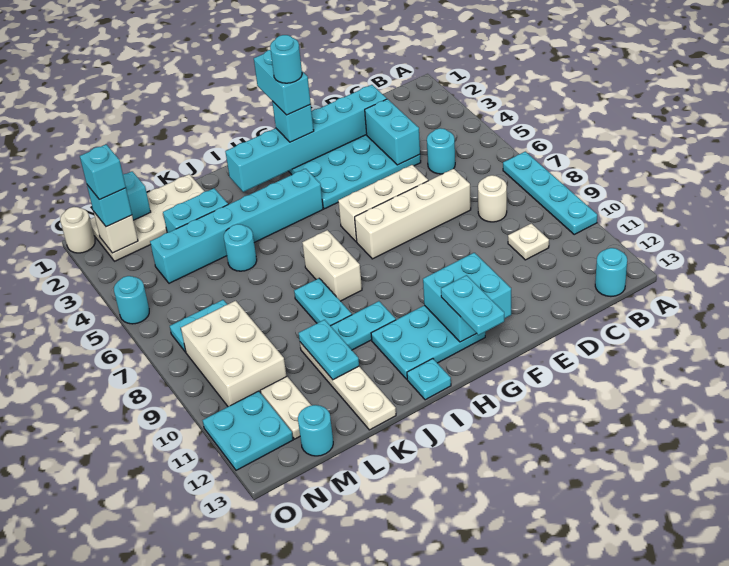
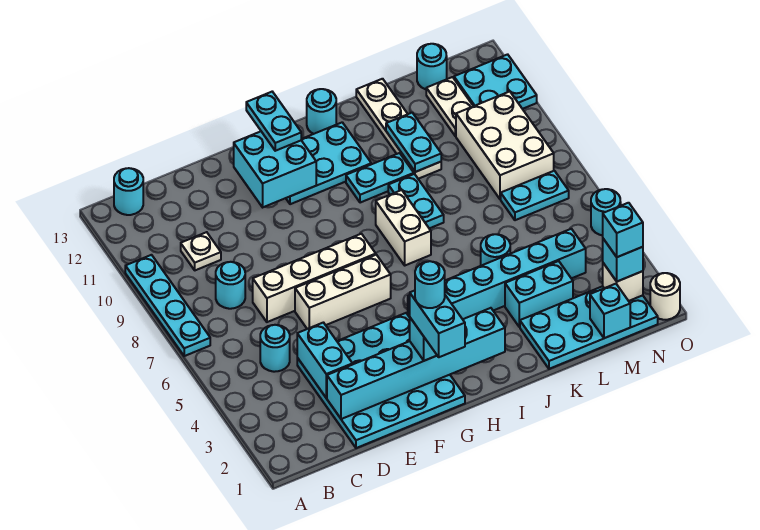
white 1x1 round brick [478,175,507,222] -> cyan 1x1 round brick [216,262,245,309]
cyan 1x1 plate [407,359,451,400] -> cyan 1x1 round brick [307,89,336,134]
white 2x4 plate [90,174,205,261] -> cyan 2x4 plate [520,286,658,369]

